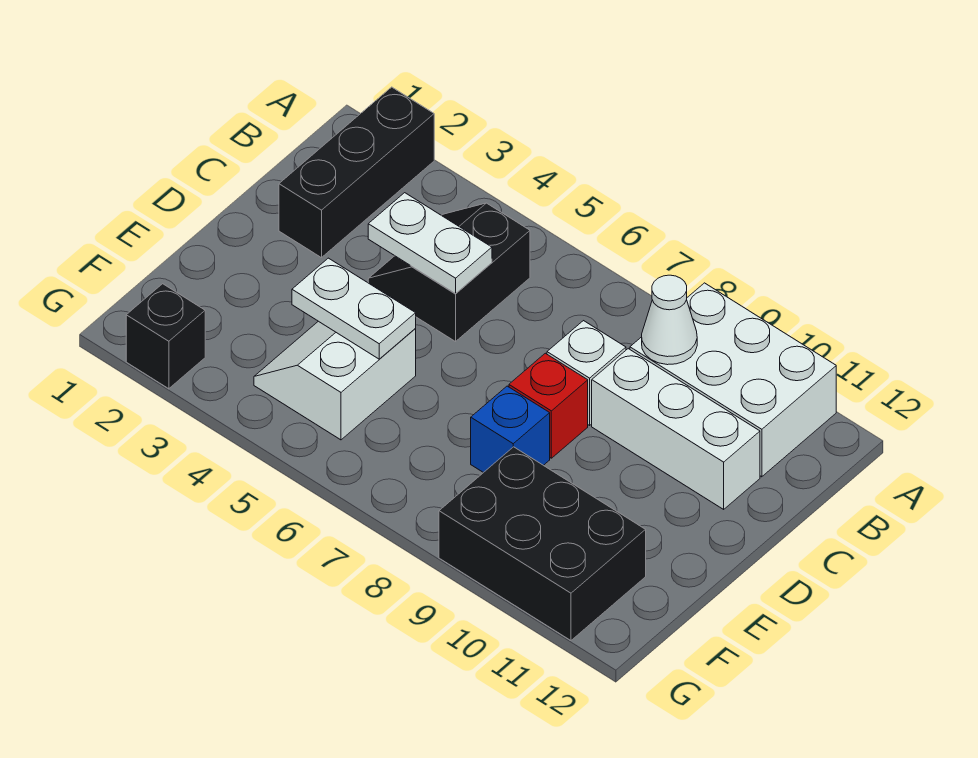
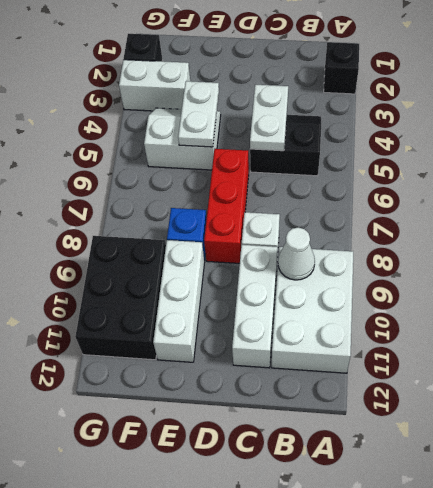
black 1x3 brick [279,87,434,258] -> black 1x1 brick [324,42,359,94]
red 1x1 brick [509,353,588,458] -> red 1x3 brick [204,149,249,263]
none -> white 1x3 brick [153,240,204,362]
none -> white 1x2 brick [119,60,190,111]

